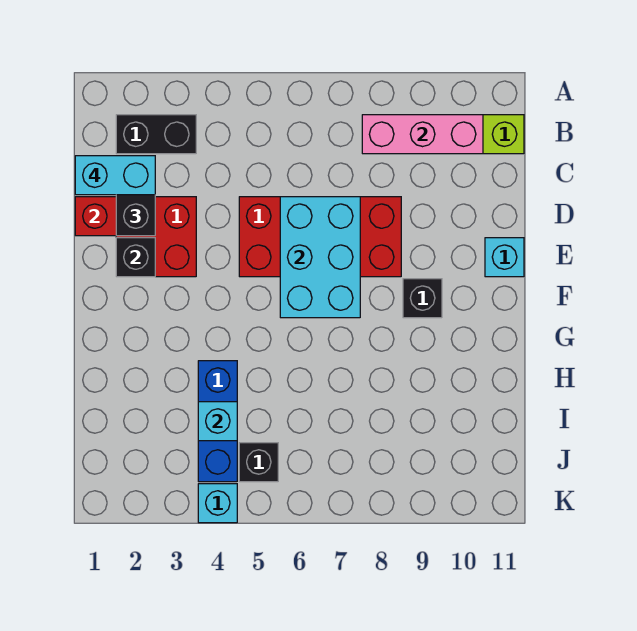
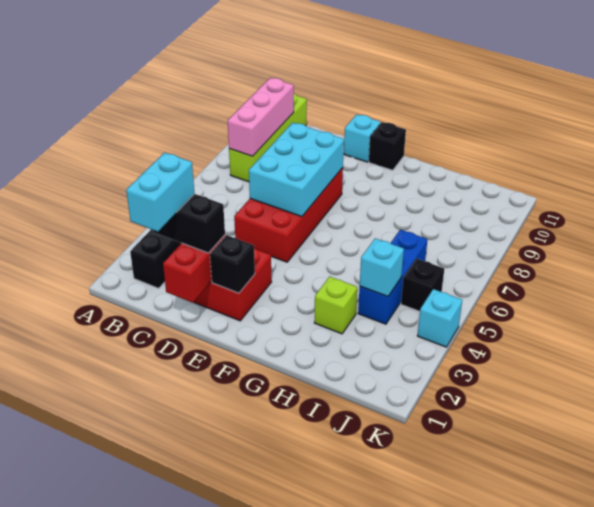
cyan 2x3 brick [280,197,360,318] -> cyan 2x3 brick turned to [249,123,344,217]
black 1x1 brick [403,279,442,318] -> black 1x1 brick moved to [369,122,406,170]
none -> lime 1x1 brick [314,277,357,334]
blue 1x3 brick [198,361,237,482] -> blue 1x3 brick turned to [358,230,428,324]

